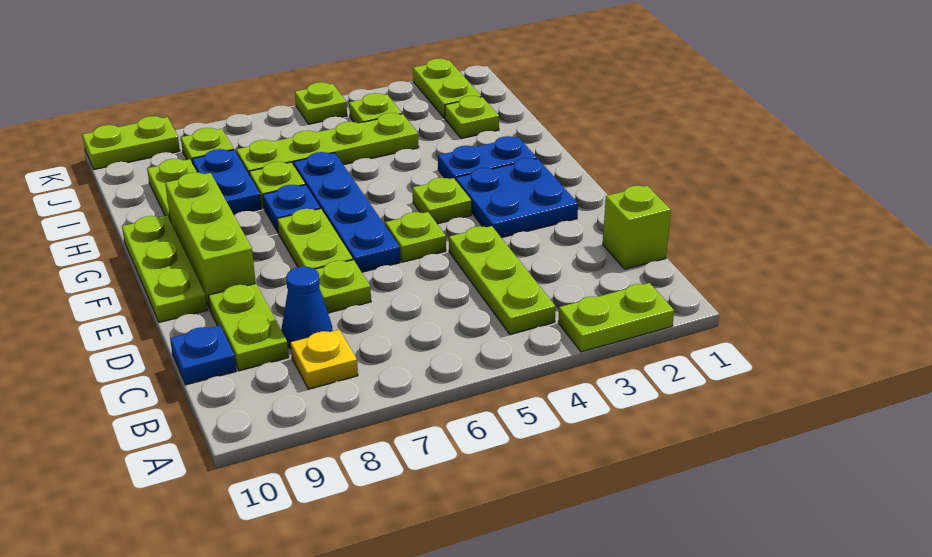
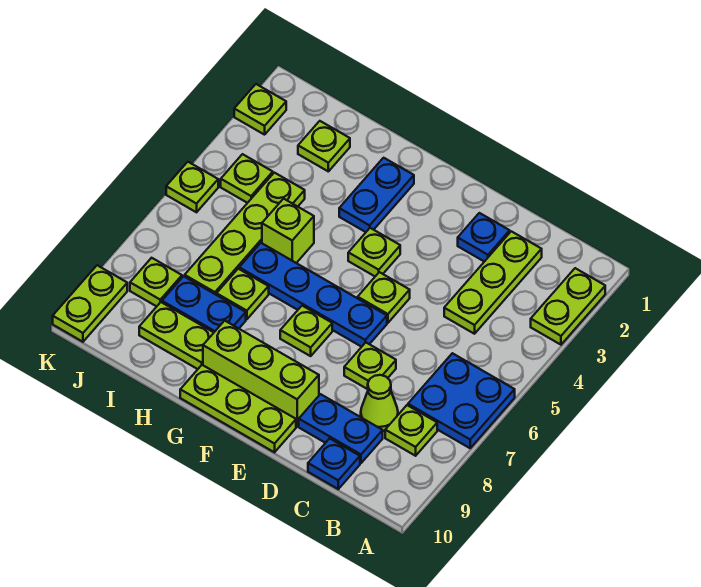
lime 1x3 plate [449,226,556,334] -> lime 1x3 plate turned to [444,231,542,334]
yellow 1x1 plate [291,330,358,389] -> lime 1x1 plate [385,405,437,456]
lime 1x1 brick [603,186,671,269] -> lime 1x1 brick moved to [262,199,314,263]
blue 1x1 cone [281,267,332,349] -> lime 1x1 cone [361,375,398,431]
lime 1x2 plate [208,284,289,371] -> blue 1x2 plate [299,394,383,463]
blue 2x2 plate [456,158,578,238] -> blue 2x2 plate moved to [408,353,515,448]
lime 1x2 plate [277,209,353,269] -> lime 1x1 plate [280,306,332,356]
blue 1x1 plate [263,185,320,232] -> blue 1x1 plate moved to [458,213,510,262]
lime 1x2 plate [413,59,481,118] -> lime 1x1 plate [234,84,286,135]

